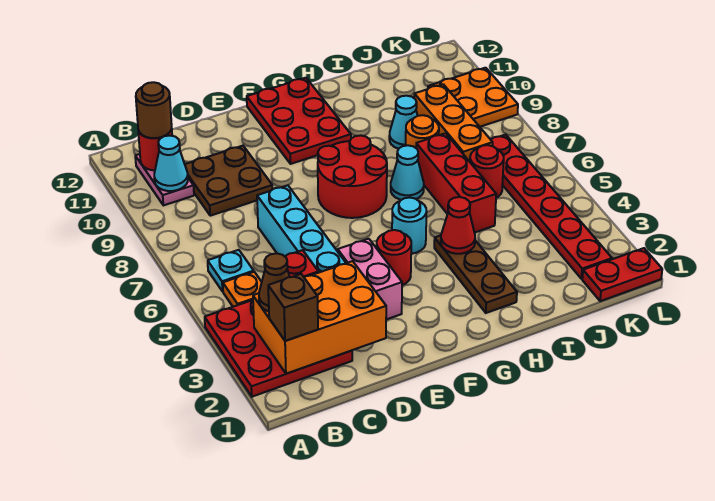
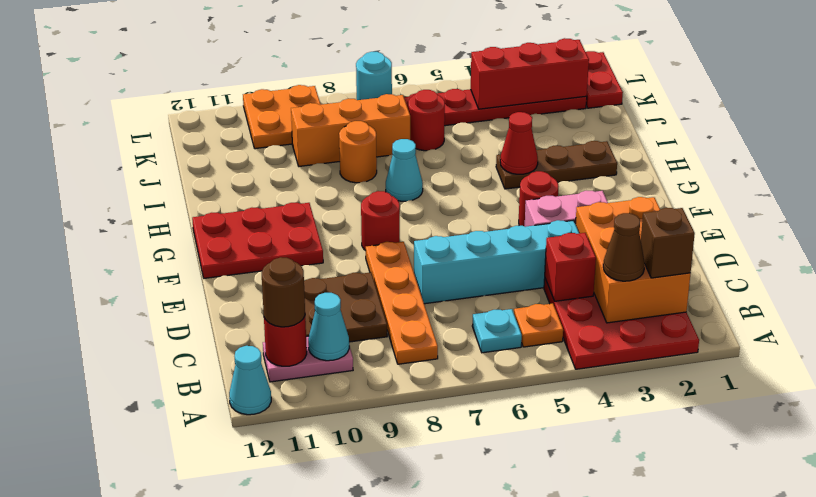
none -> orange 1x4 plate [366,242,438,364]
red 2x2 round brick [318,135,387,218] -> red 1x1 round brick [361,191,400,251]
cyan 1x1 round brick [392,198,426,254] -> cyan 1x1 round brick moved to [356,52,392,100]
red 1x3 brick [416,133,496,233] -> red 1x3 brick moved to [471,38,589,109]
cyan 1x1 cone [389,96,418,149] -> cyan 1x1 cone moved to [229,346,271,415]

